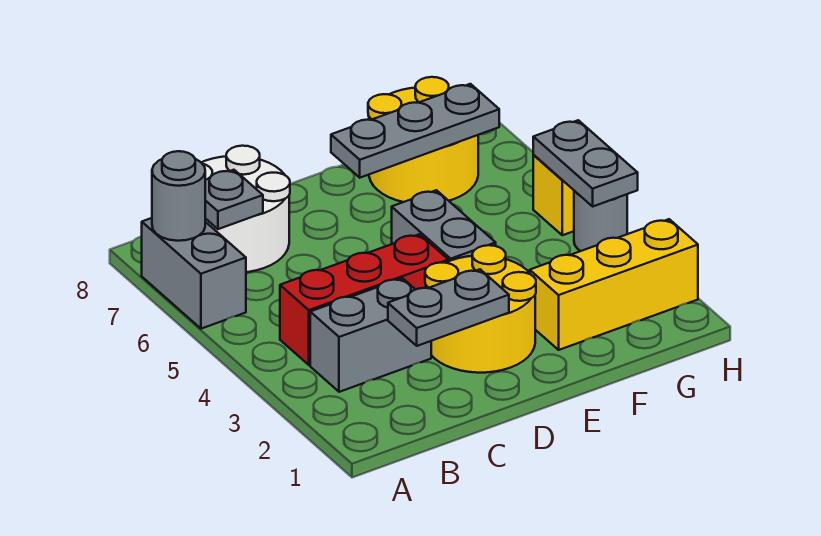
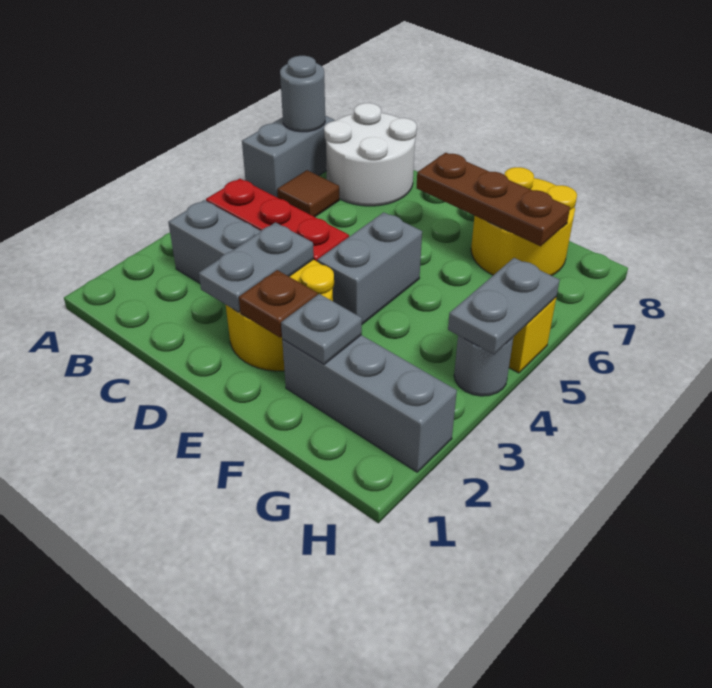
none -> brown 1x1 tile [277,170,339,217]
grey 1x1 plate [205,170,263,229] -> grey 1x1 plate moved to [281,294,362,364]
grey 1x2 plate [388,269,509,346] -> grey 1x2 plate turned to [199,222,314,312]
none -> brown 1x1 plate [239,270,317,337]
grey 1x3 plate [331,84,499,178] -> brown 1x3 plate [417,153,570,246]
yellow 1x3 brick [530,219,698,350] -> grey 1x3 brick [282,335,457,472]

